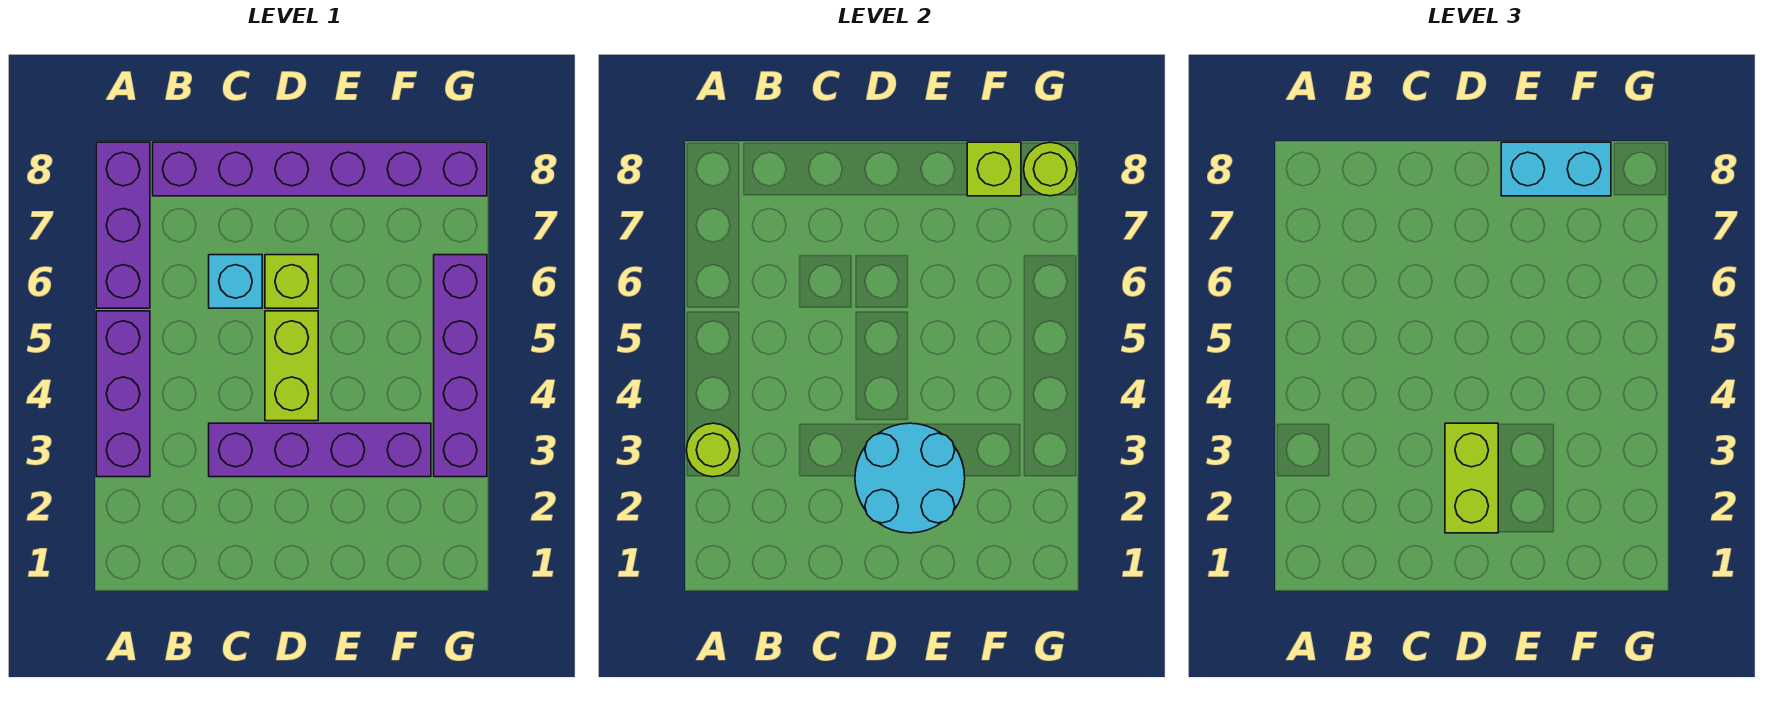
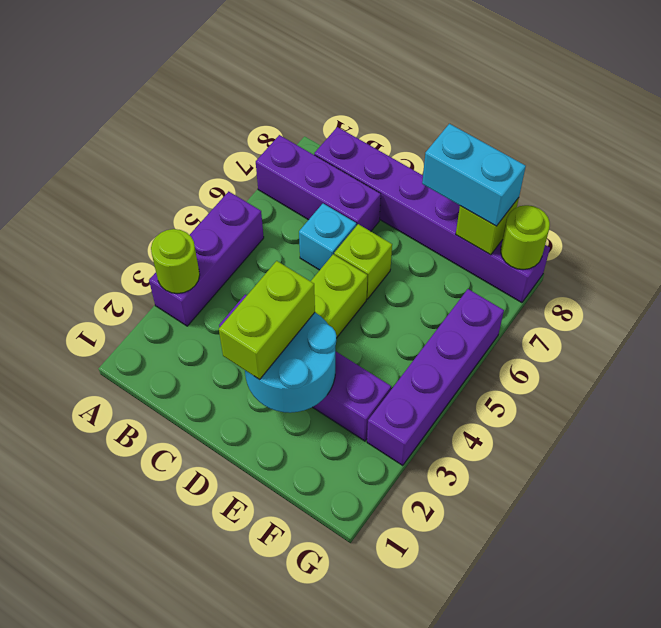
purple 1x3 brick [96,142,150,308] -> purple 1x3 brick turned to [256,135,381,231]

